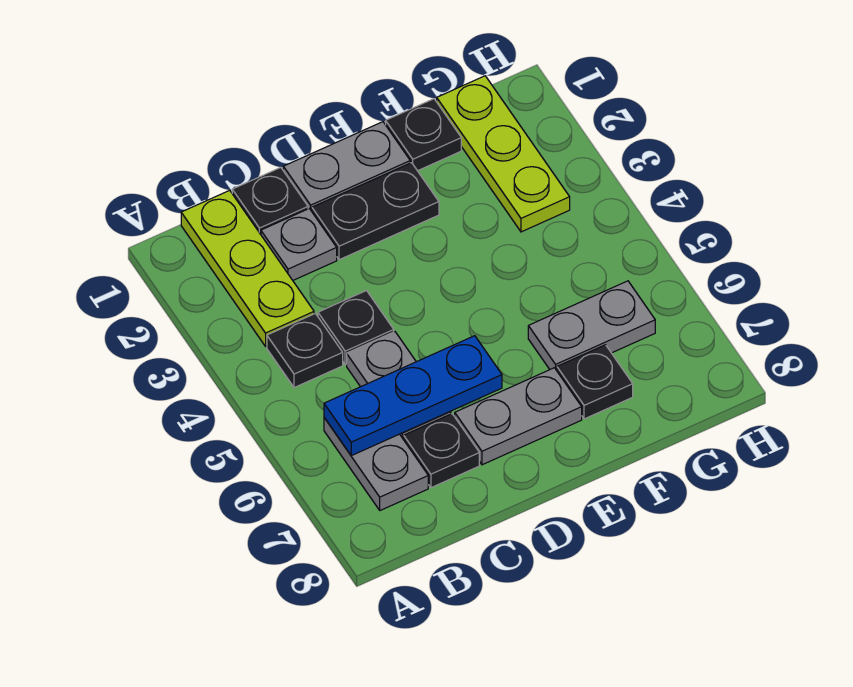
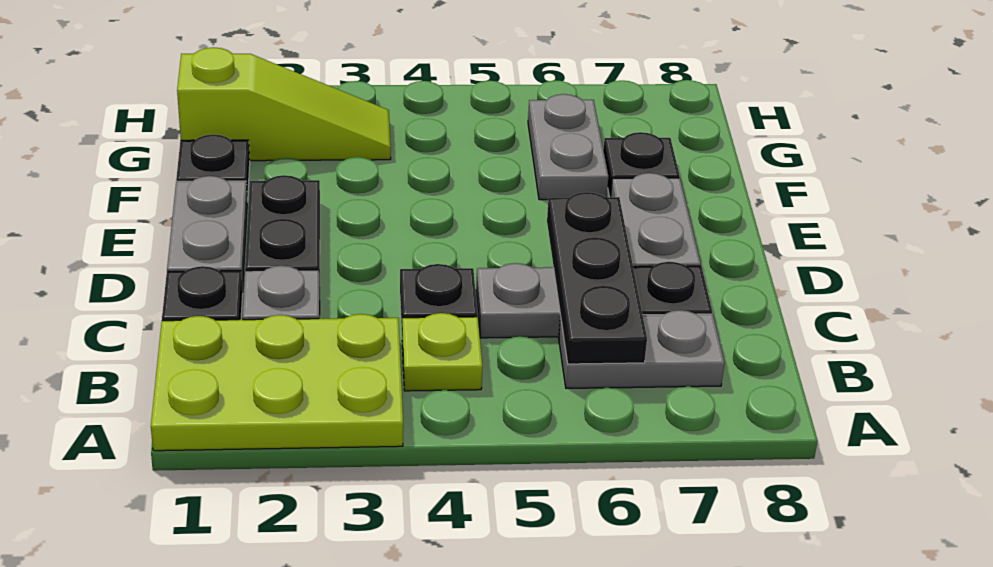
lime 1x3 plate [181,190,314,346] -> lime 2x3 plate [151,314,403,451]
black 1x1 plate [267,314,343,388] -> lime 1x1 plate [402,313,482,391]
blue 1x3 plate [324,336,502,456] -> black 1x3 plate [547,192,647,364]
lime 1x3 plate [437,76,570,232] -> lime 1x3 slope [177,47,391,161]

